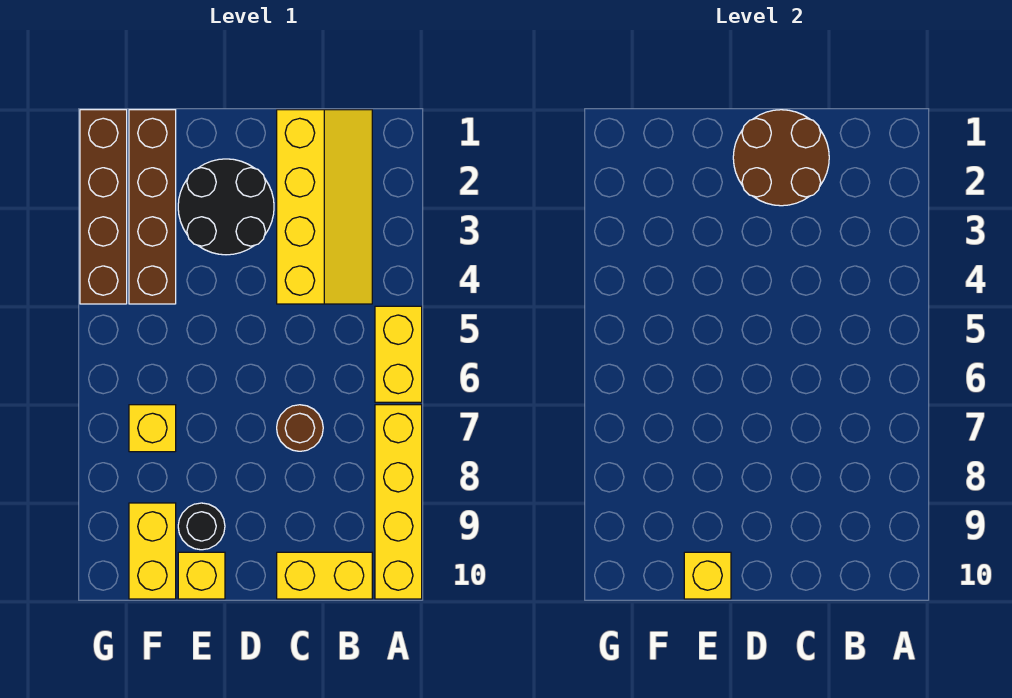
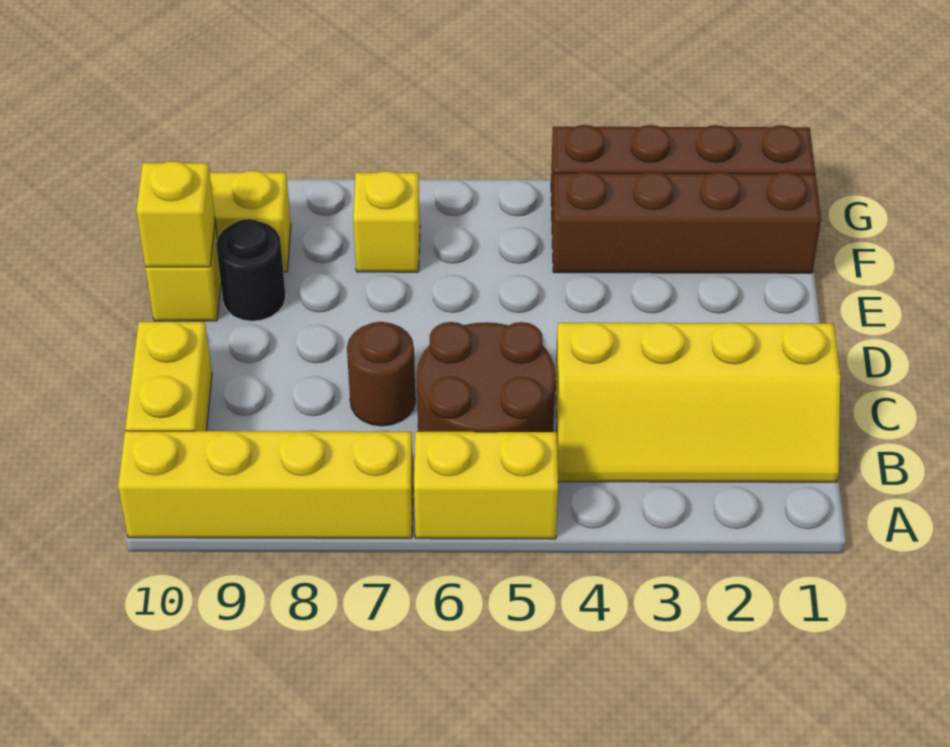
brown 2x2 round brick [733,110,829,206] -> brown 2x2 round brick moved to [417,322,555,432]
black 2x2 round brick [178,159,274,255] -> none

